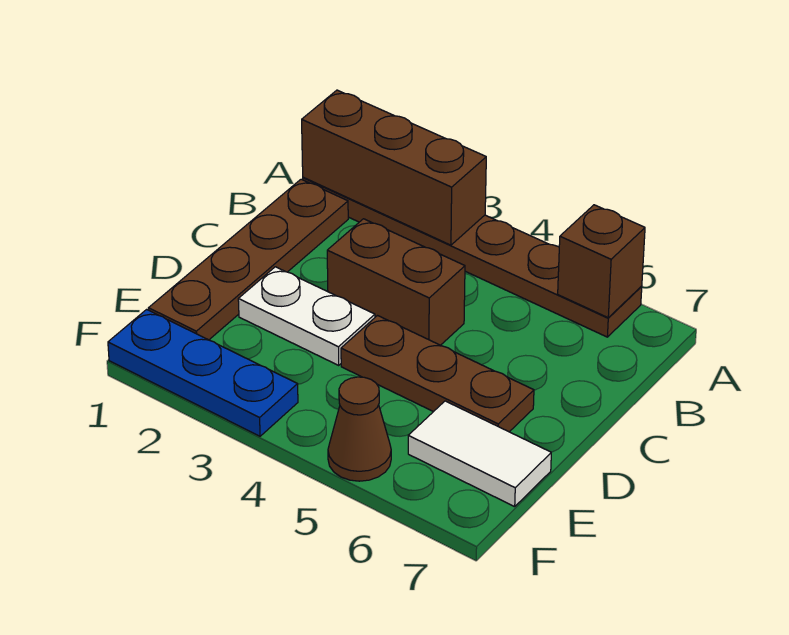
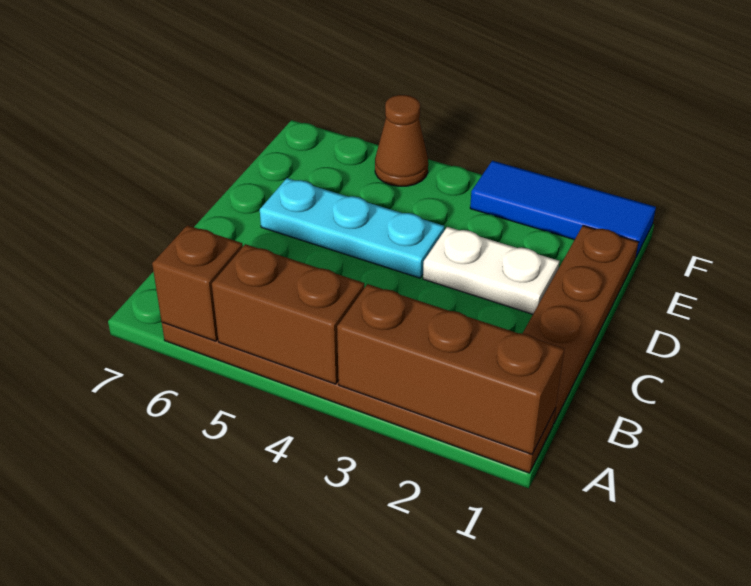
brown 1x2 brick [327,219,465,345] -> brown 1x2 brick moved to [212,244,364,384]
brown 1x3 plate [341,316,534,432] -> cyan 1x3 plate [260,178,444,278]
white 1x2 tile [408,401,551,507] -> none
blue 1x3 plate [108,310,298,436] -> blue 1x3 tile [470,161,656,257]

